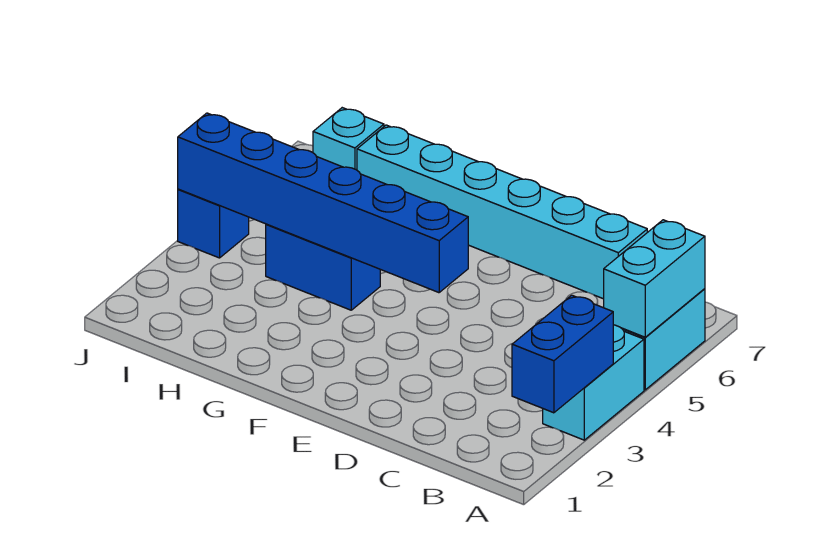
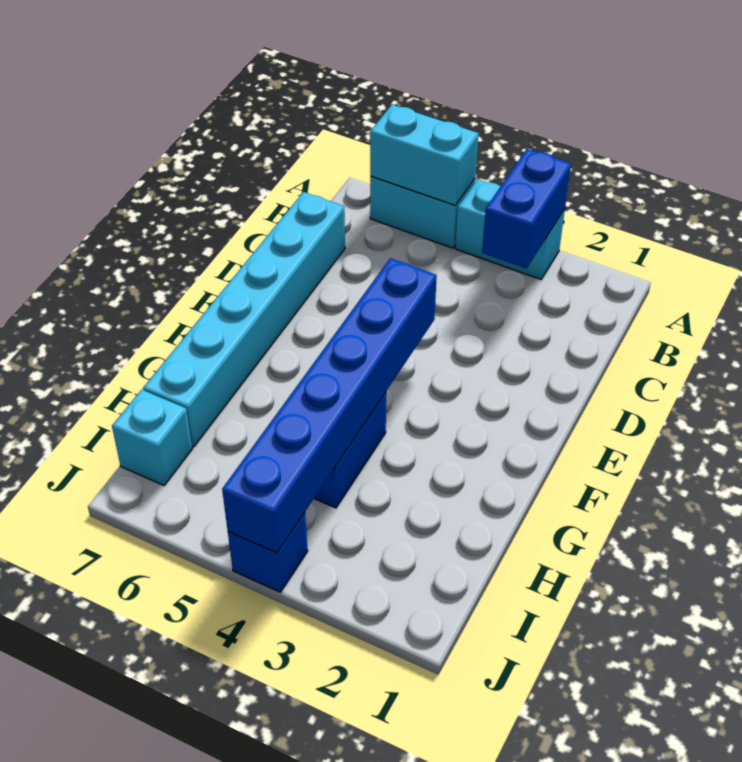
blue 1x2 brick [512,295,613,413] -> blue 1x2 brick turned to [482,149,571,269]

